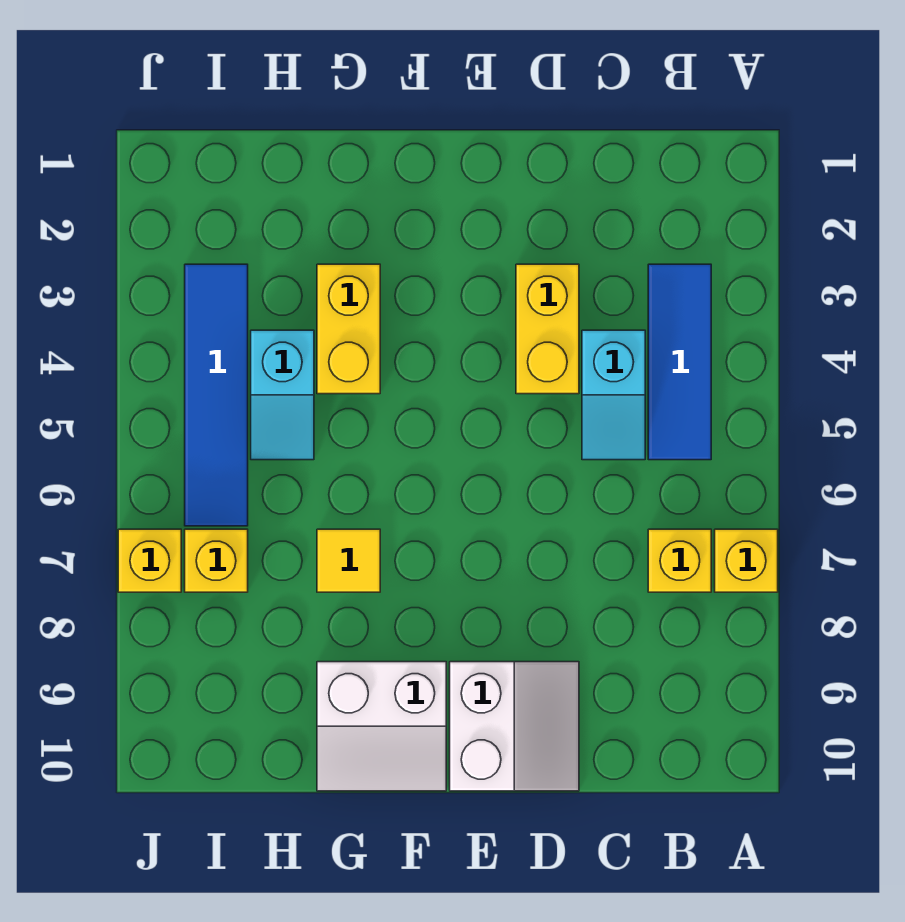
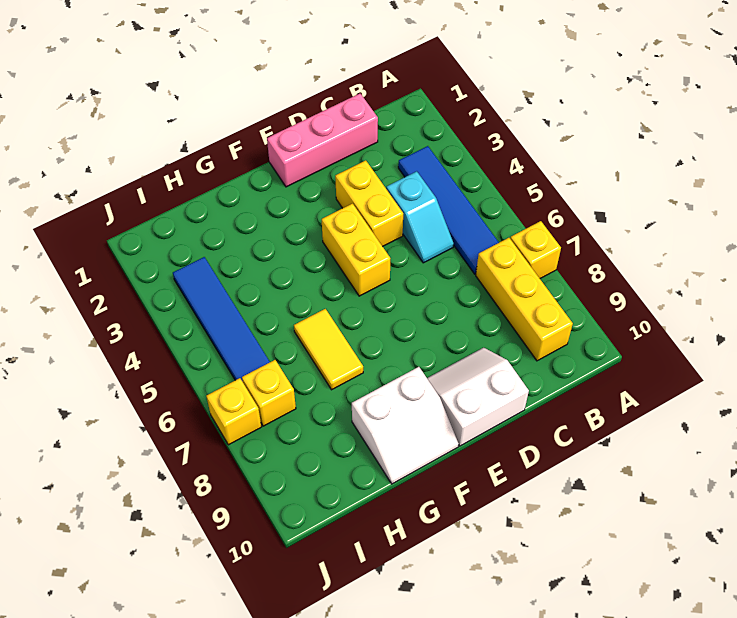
blue 1x3 tile [648,264,711,460] -> blue 1x4 tile [398,146,499,274]
yellow 1x1 brick [648,529,711,592] -> yellow 1x3 brick [476,238,573,361]
none -> pink 1x3 brick [267,94,378,187]
white 2x2 slope [450,662,579,791] -> white 2x2 slope turned to [427,348,529,446]
yellow 1x2 brick [317,264,380,394] -> yellow 1x2 brick moved to [322,204,390,296]
yellow 1x1 tile [317,529,380,592] -> yellow 1x2 tile [294,309,363,390]
cyan 1x2 slope [251,330,314,460] -> none

